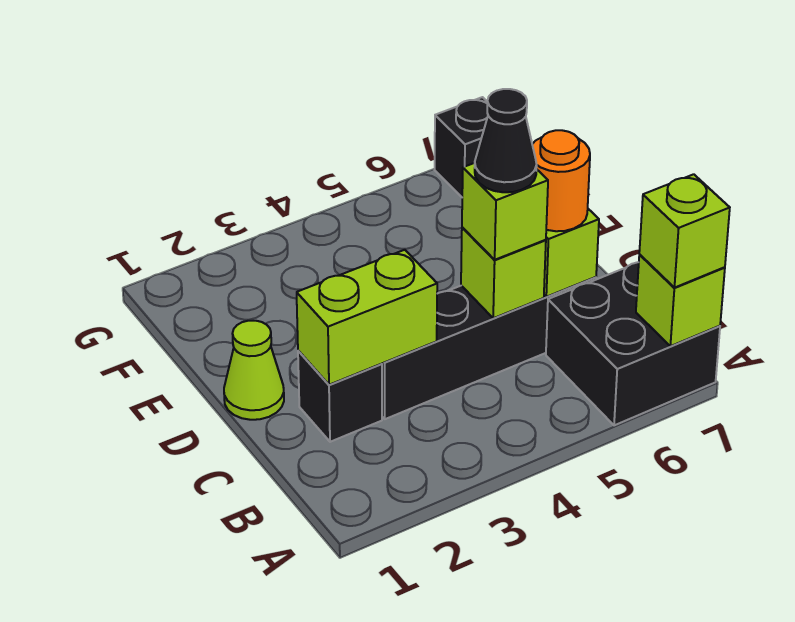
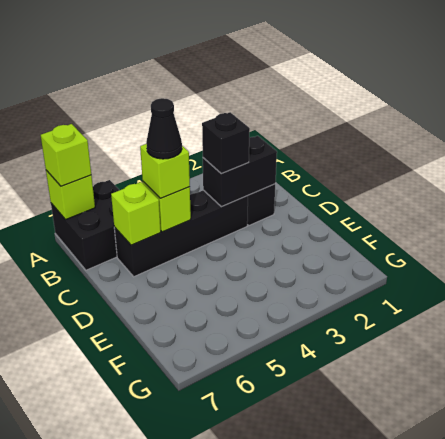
lime 1x2 brick [297,250,437,385] -> black 1x2 brick [203,136,277,207]
orange 1x1 round brick [532,130,590,231] -> none
lime 1x1 cone [224,321,284,420] -> none
black 1x1 brick [434,97,488,197] -> black 1x1 brick moved to [202,112,250,174]

